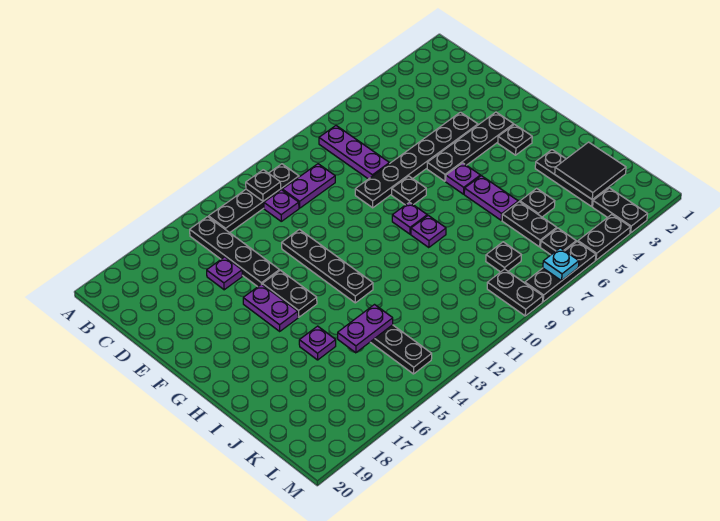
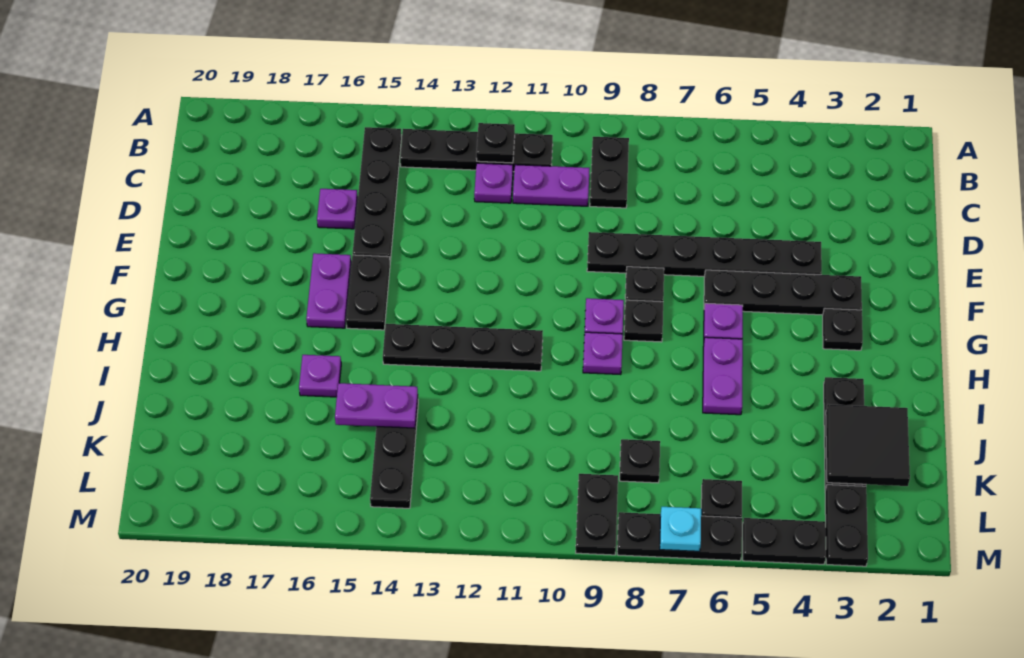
purple 1x3 plate [319,126,389,179] -> none
black 1x4 plate [282,230,373,303] -> black 1x4 plate turned to [383,324,543,371]
black 1x1 plate [520,188,555,217] -> black 1x1 plate moved to [624,300,663,342]
black 1x2 plate [502,202,557,247] -> black 1x2 plate moved to [590,137,629,208]

